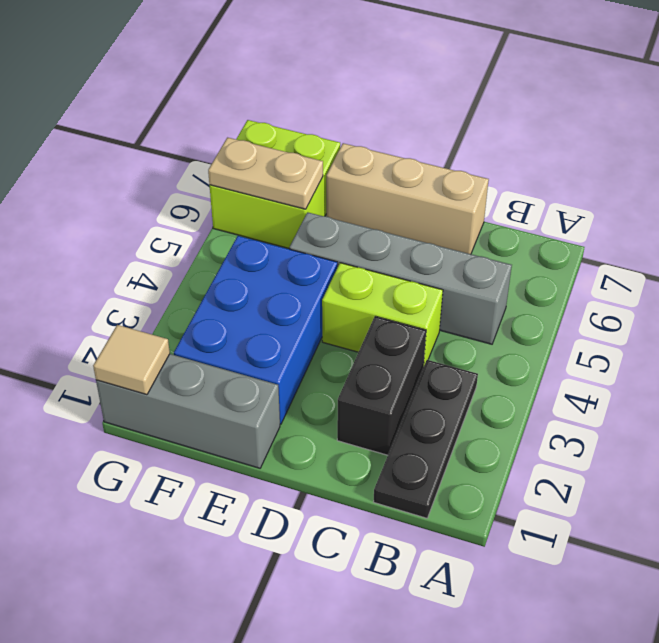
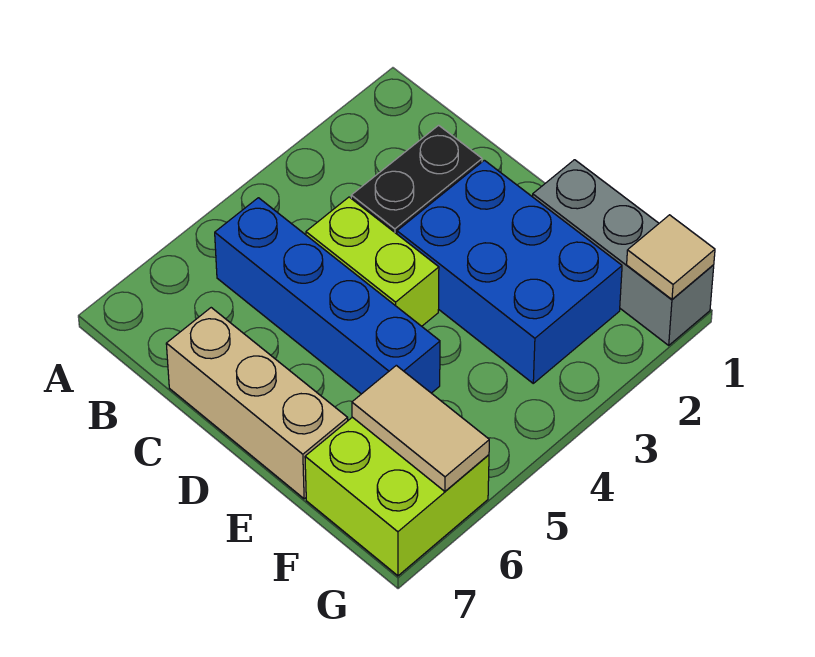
black 1x3 plate [374,360,478,518] -> none
grey 1x4 brick [289,212,512,344] -> blue 1x4 brick [215,198,440,394]
blue 2x3 brick [174,236,337,424] -> blue 2x3 brick turned to [397,160,622,383]
tan 1x2 plate [208,138,323,209] -> tan 1x2 tile [352,365,489,491]

